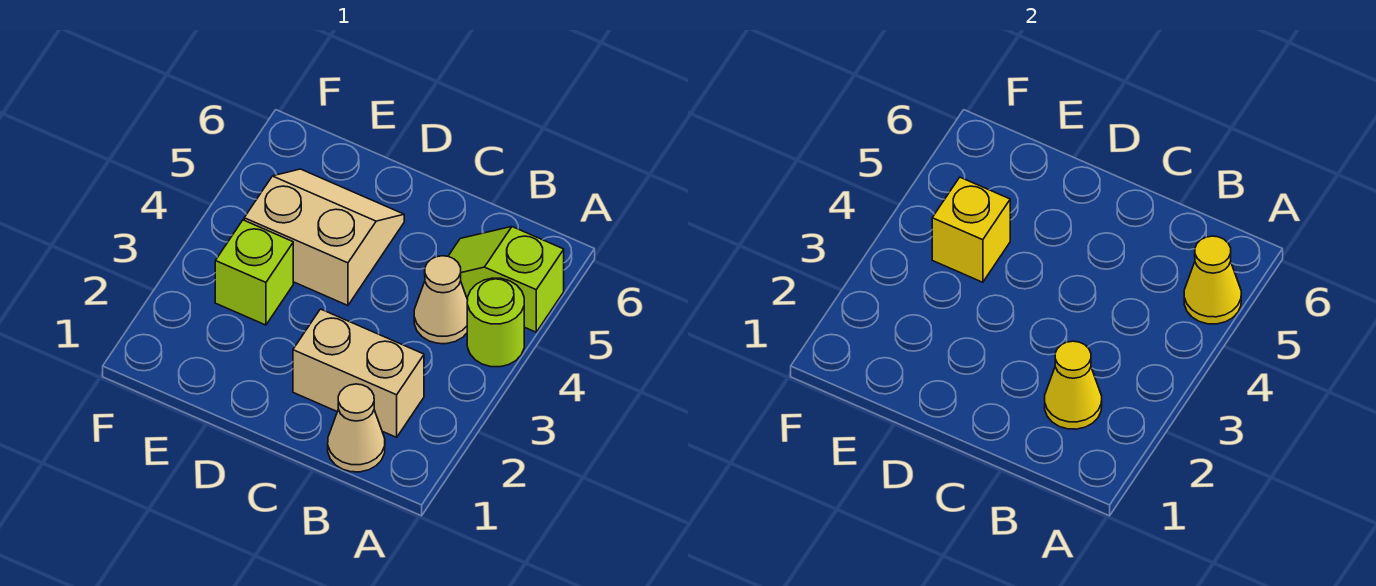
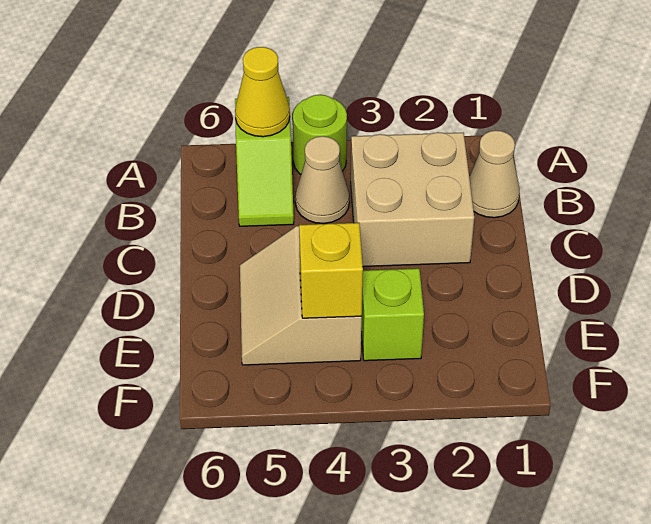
tan 1x2 brick [293,309,424,437] -> tan 2x2 brick [351,132,474,267]
yellow 1x1 cone [1045,341,1102,429] -> none

